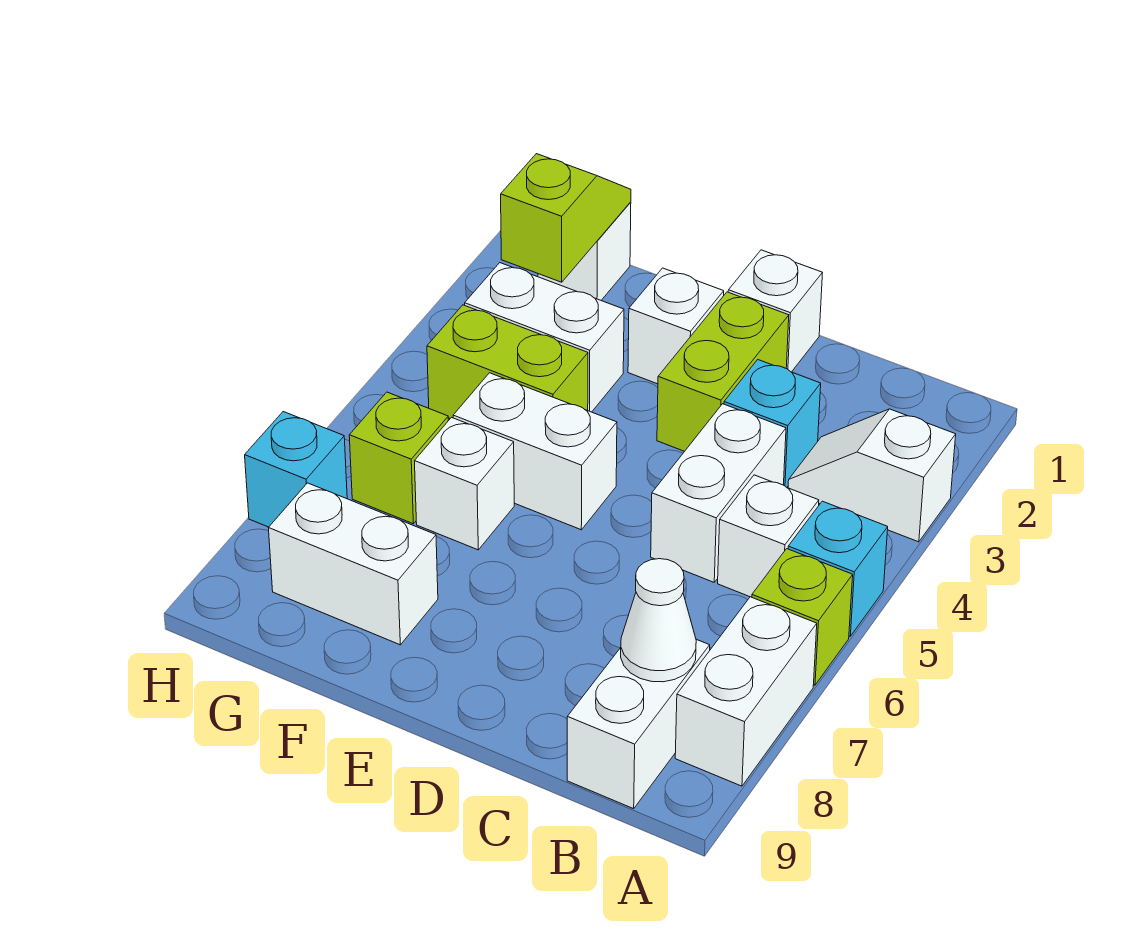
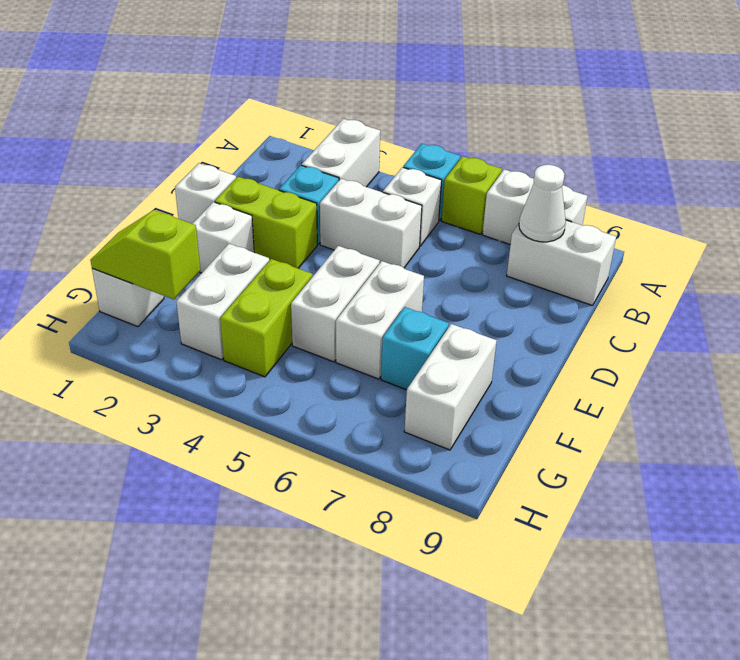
white 1x2 slope [788,409,956,542] -> white 1x2 brick [302,119,380,187]
white 1x1 brick [415,417,514,550] -> white 1x2 brick [336,261,424,379]
lime 1x1 brick [349,392,448,524] -> none
cyan 1x1 brick [245,412,347,527] -> cyan 1x1 brick moved to [381,307,449,390]

